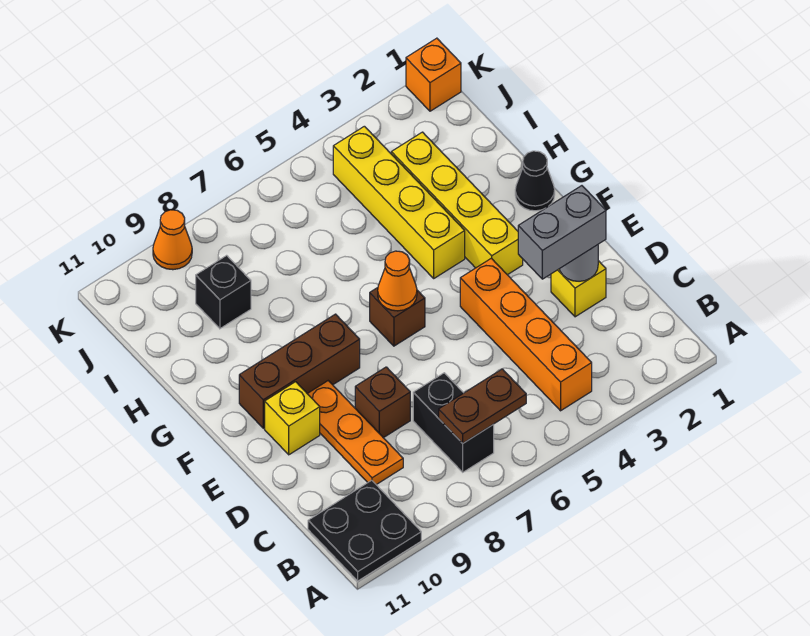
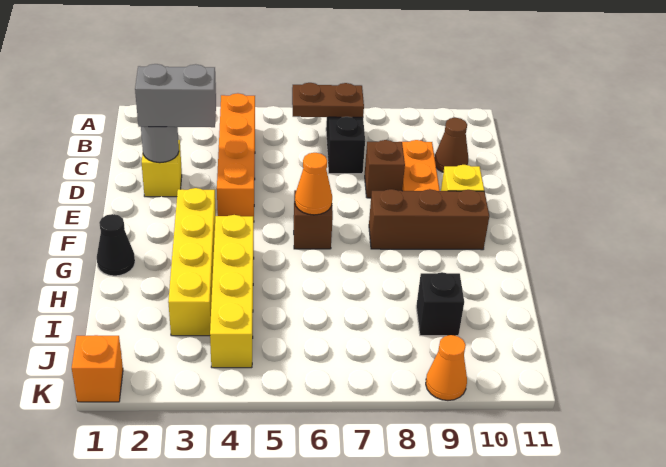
black 2x2 plate [308,480,421,581] -> none
none -> brown 1x1 cone [435,118,468,172]

